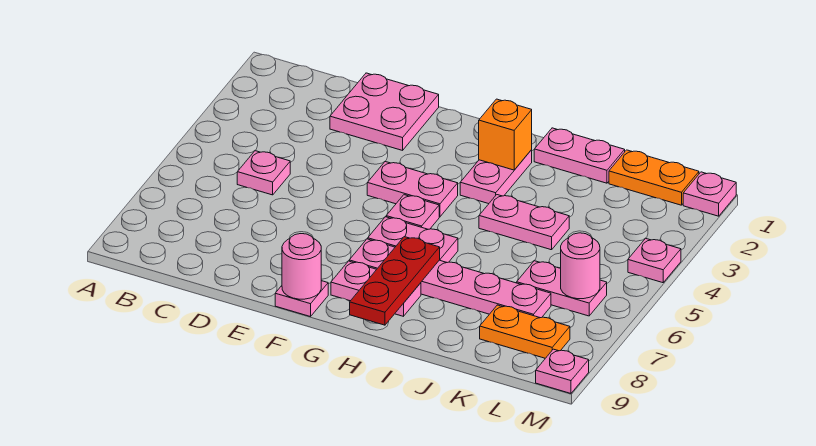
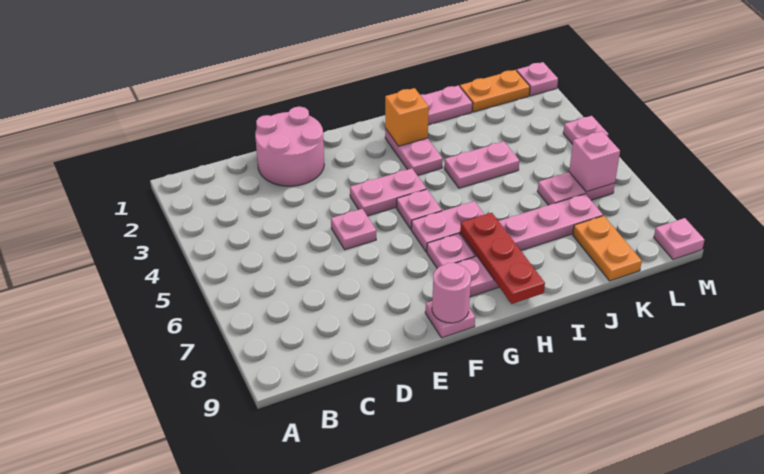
pink 1x1 plate [237,151,290,195] -> pink 1x1 plate moved to [331,209,376,250]
pink 2x2 plate [330,73,439,150] -> pink 2x2 round brick [255,107,324,186]
orange 1x2 plate [480,305,570,358] -> orange 1x2 plate turned to [573,216,642,281]
pink 1x1 round brick [561,233,600,299] -> pink 1x1 brick [569,131,620,192]

